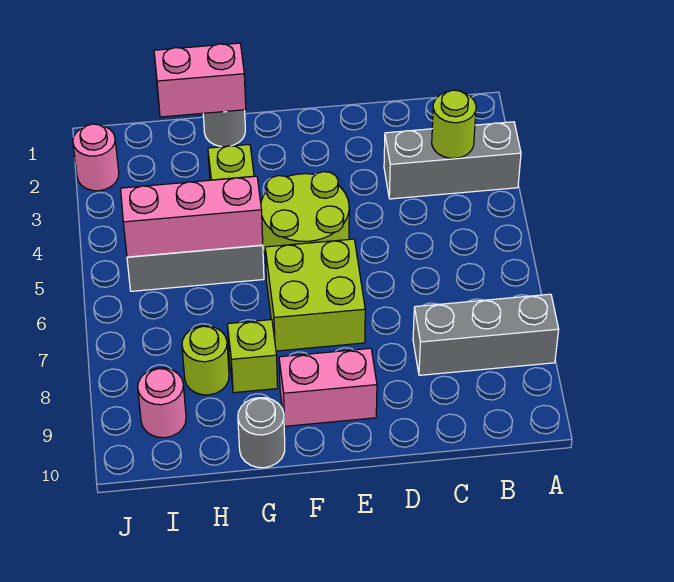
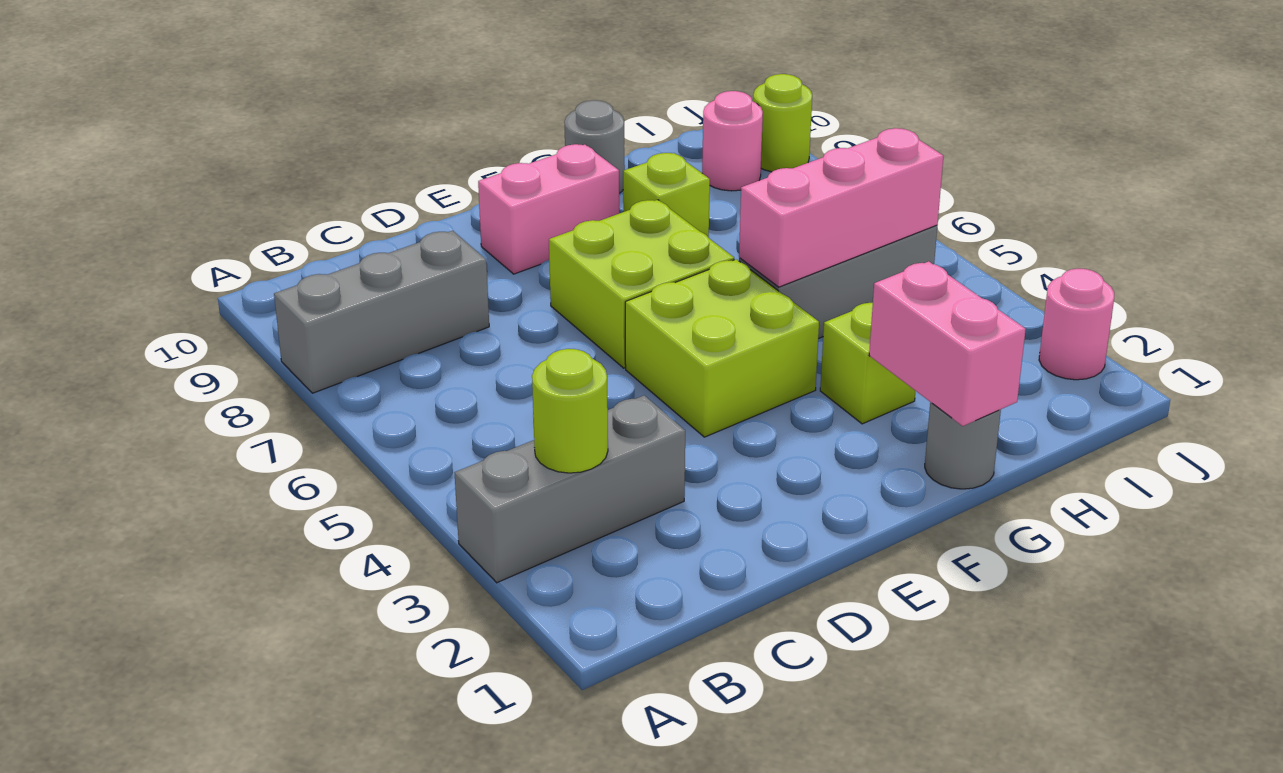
lime 2x2 round brick [261,172,349,254] -> lime 2x2 brick [625,259,819,437]
pink 1x2 brick [154,43,246,117] -> pink 1x2 brick turned to [869,261,1026,426]
lime 1x1 round brick [182,326,229,395] -> lime 1x1 round brick moved to [753,74,812,172]

